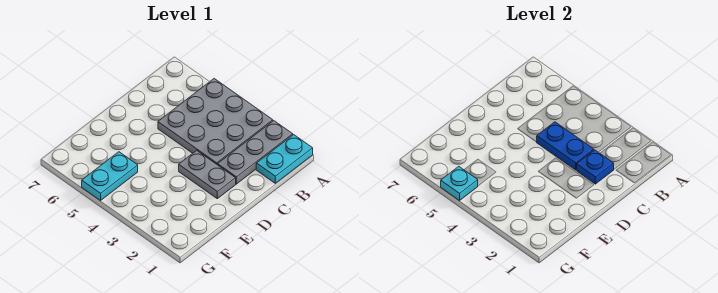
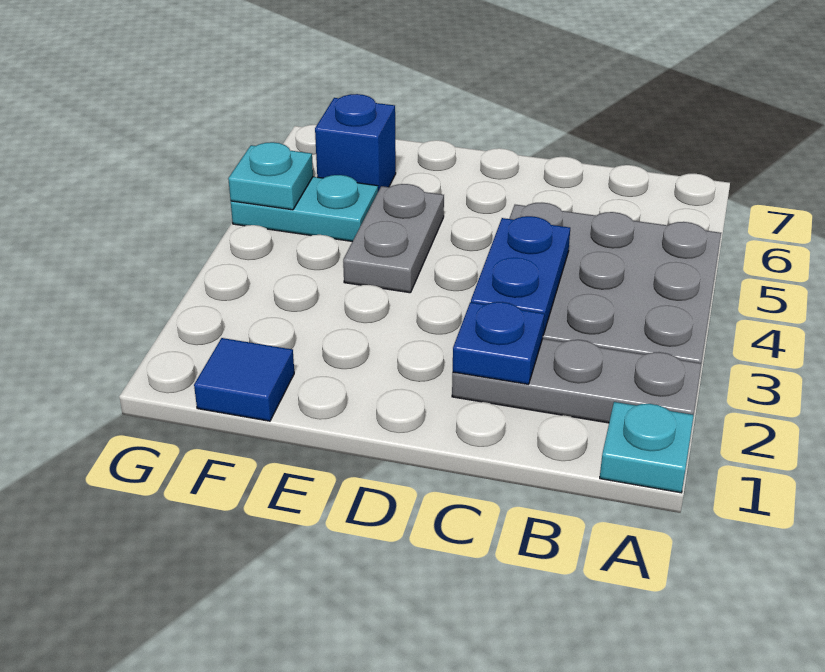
cyan 1x2 plate [256,135,313,183] -> cyan 1x1 plate [600,402,694,493]
grey 1x2 plate [179,150,236,199] -> grey 1x2 plate moved to [343,184,444,293]
none -> blue 1x1 tile [194,338,294,421]
none -> blue 1x1 brick [315,94,396,191]

